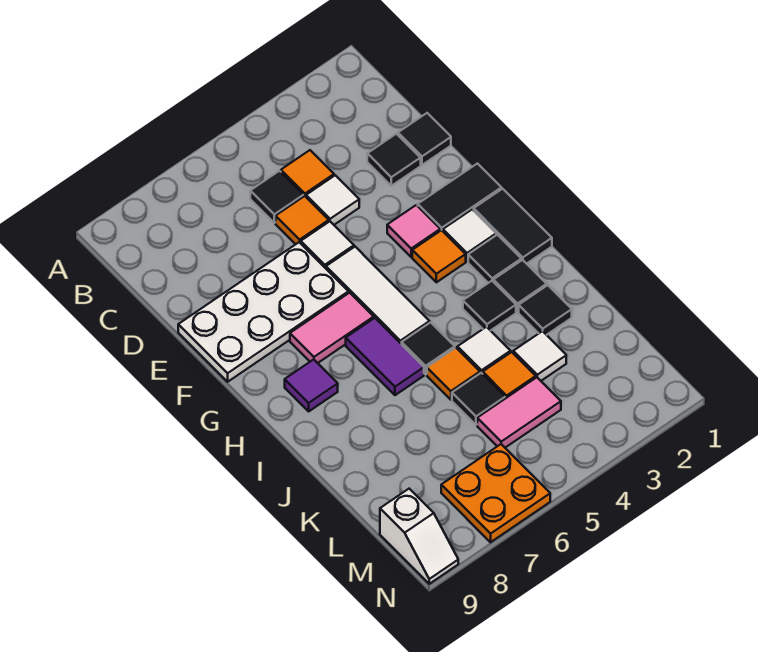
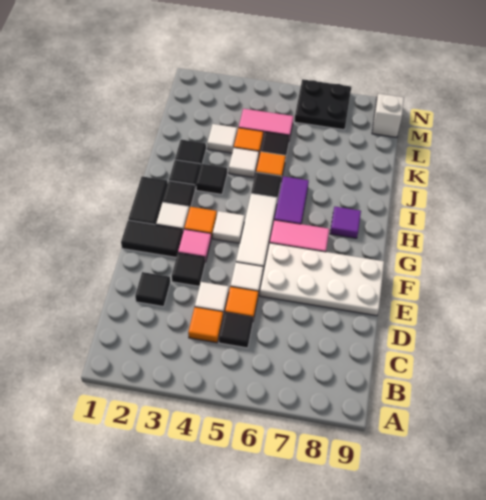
black 1x1 tile [398,113,451,165] -> black 1x1 tile moved to [172,253,205,286]
none -> white 1x1 tile [213,211,245,243]
orange 2x2 plate [441,444,550,542] -> black 2x2 plate [294,79,351,130]

